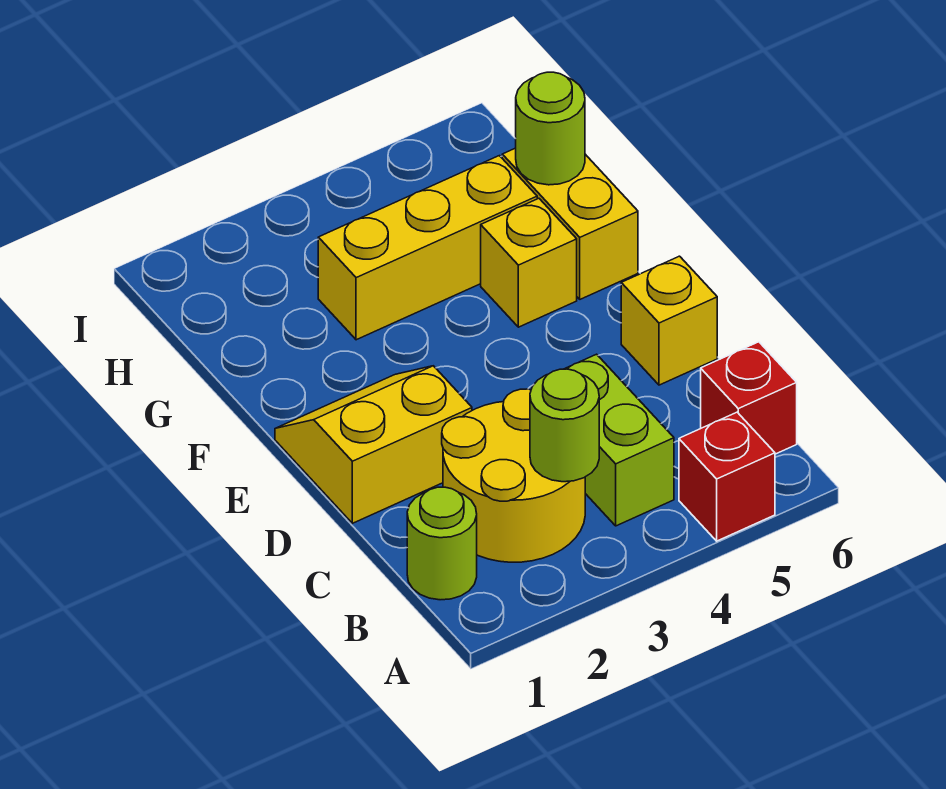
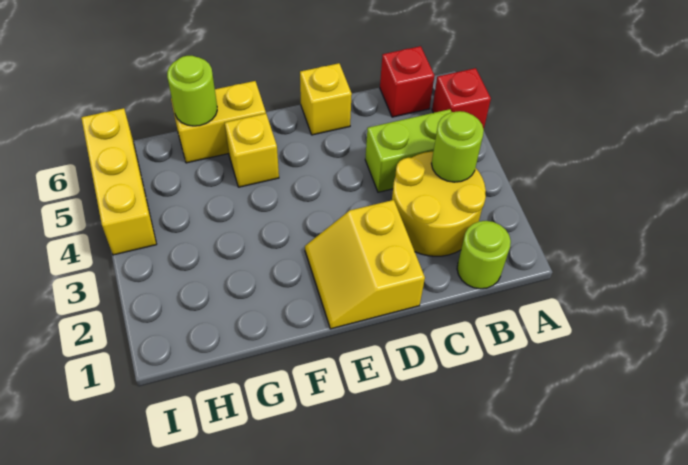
yellow 1x3 brick [318,156,537,340] -> yellow 1x3 brick moved to [81,108,157,255]

